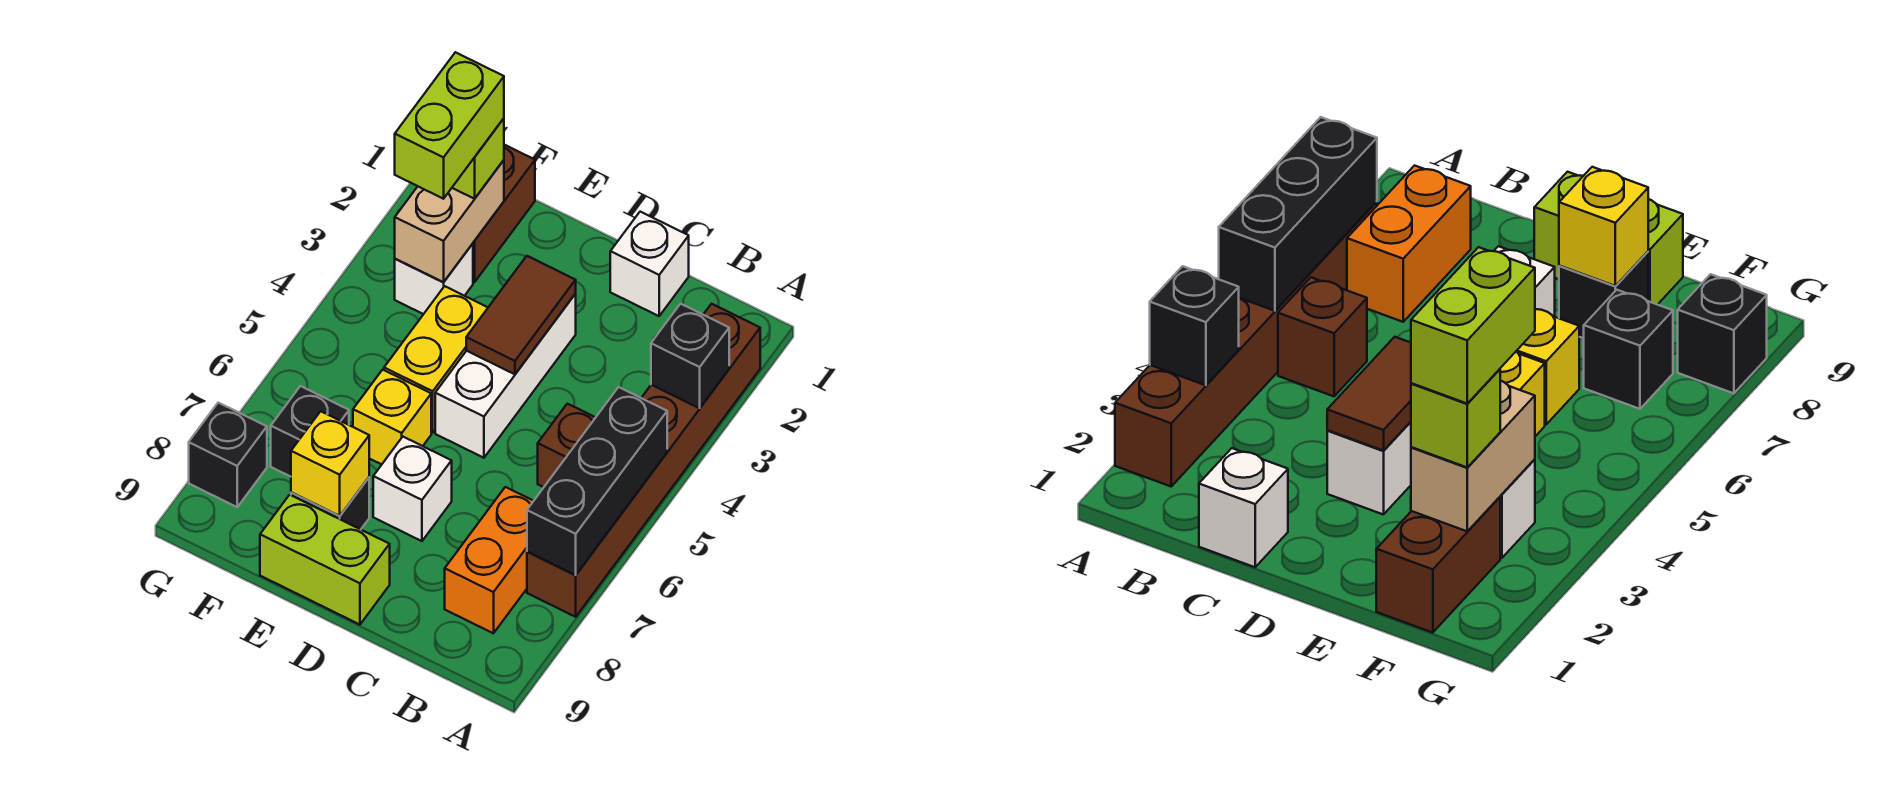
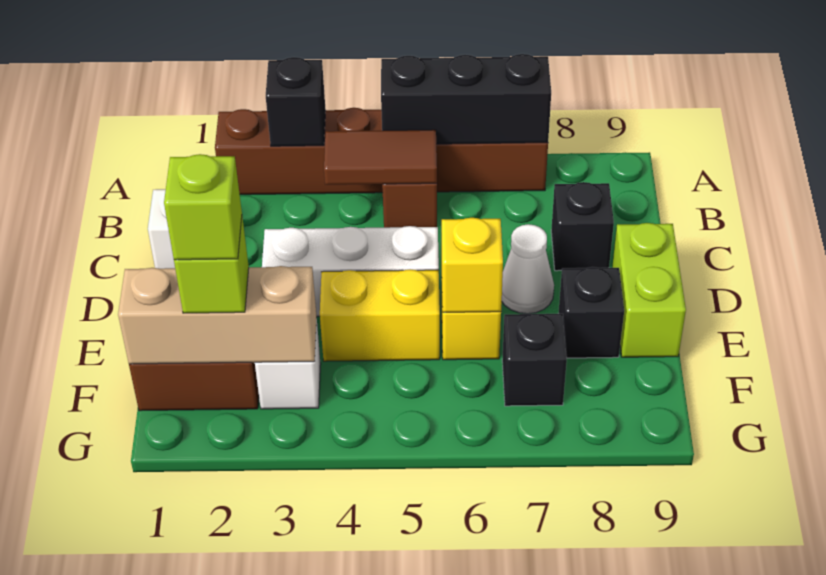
orange 1x2 brick [445,487,533,633] -> none
brown 1x2 tile [466,256,576,374] -> brown 1x2 tile moved to [324,130,437,185]
white 1x1 brick [373,437,452,541] -> white 1x1 cone [502,224,554,314]
yellow 1x1 brick [291,411,369,516] -> yellow 1x1 brick moved to [442,218,503,312]
tan 1x2 brick [395,160,504,282] -> tan 1x3 brick [118,266,317,364]
lime 1x2 brick [395,52,504,199] -> lime 1x1 brick [164,154,242,260]
black 1x1 brick [189,403,267,507] -> black 1x1 brick moved to [551,182,614,271]

